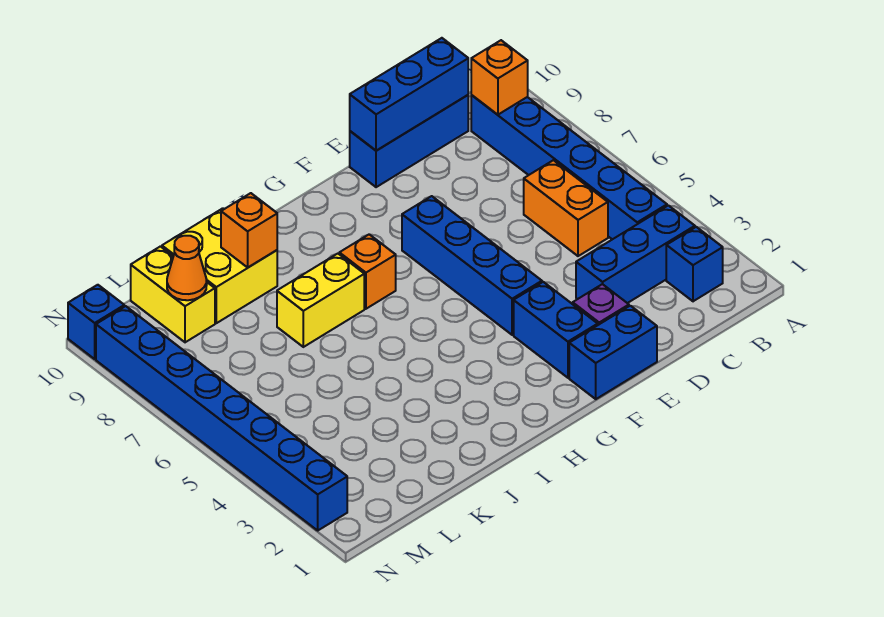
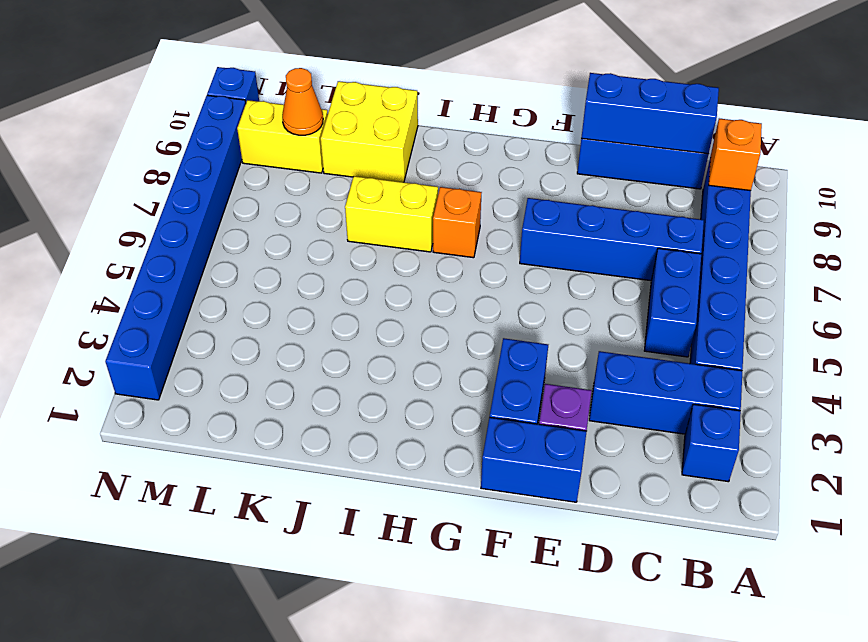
orange 1x2 brick [524,160,608,256] -> blue 1x2 brick [644,248,701,357]
blue 1x4 brick [402,196,542,335] -> blue 1x4 brick turned to [520,198,704,281]
orange 1x1 brick [221,193,277,267] -> none
yellow 1x2 brick [131,246,215,342] -> yellow 1x2 brick turned to [237,100,328,173]

